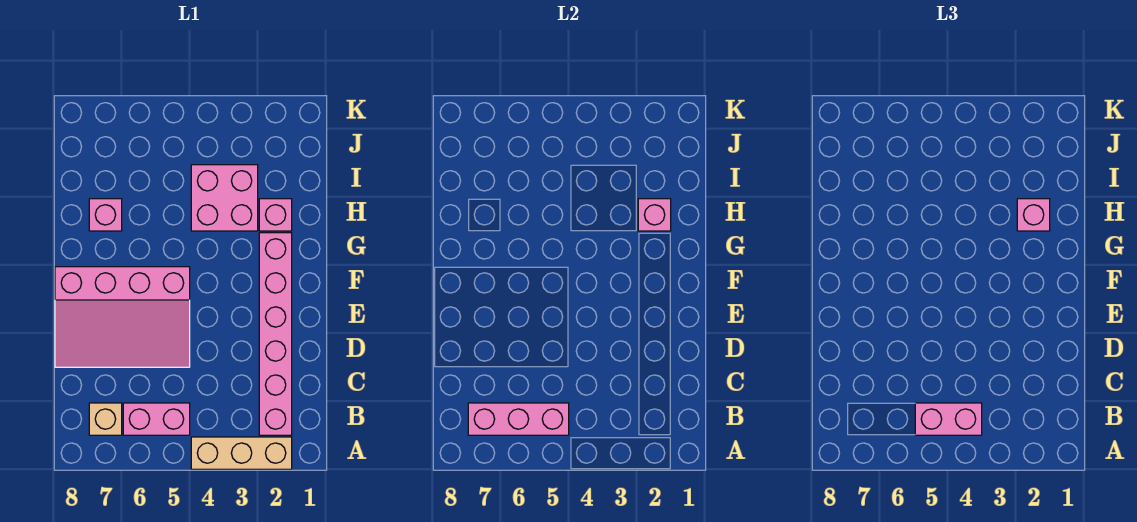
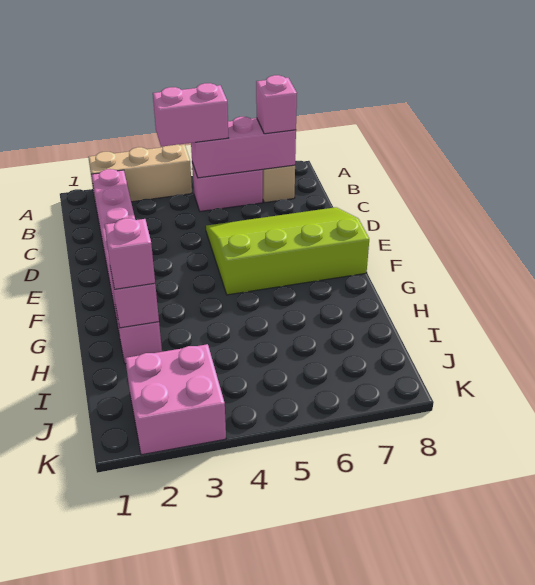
pink 3x4 slope [55,267,190,367] -> lime 3x4 slope [206,207,369,295]
pink 2x2 brick [191,165,258,231] -> pink 2x2 brick moved to [125,344,226,455]
pink 1x1 brick [89,199,122,231] -> pink 1x1 brick moved to [256,75,297,134]

